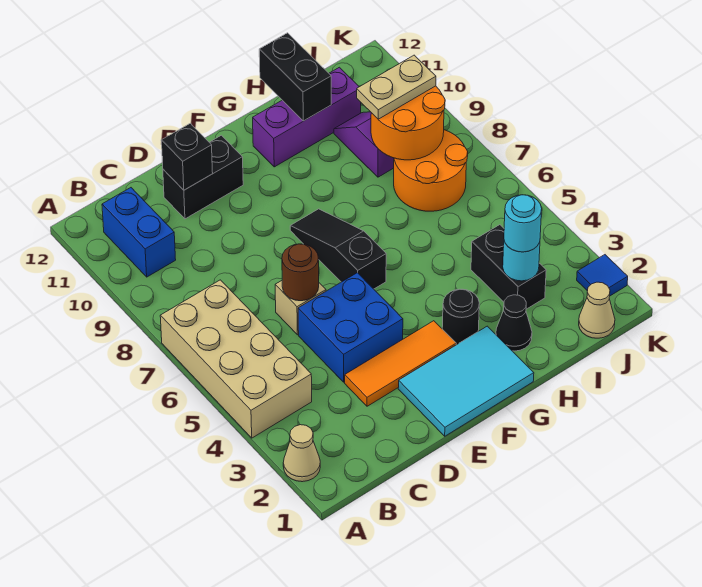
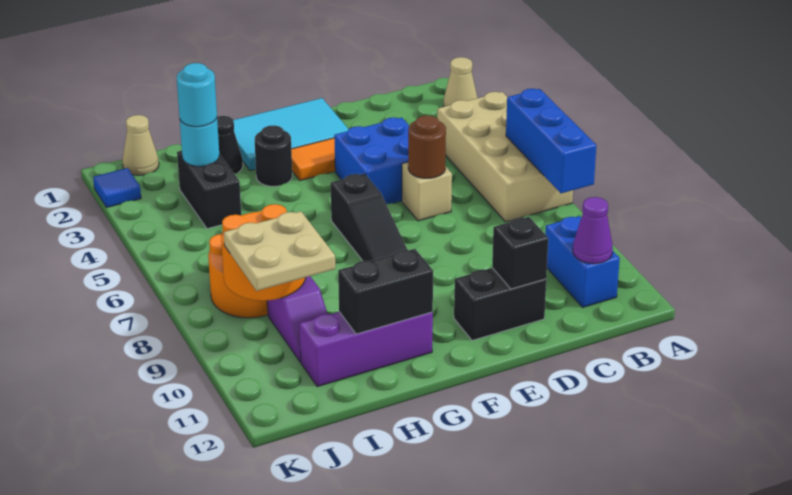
none -> blue 1x3 brick [506,89,596,193]
none -> purple 1x1 cone [573,197,613,264]
black 1x2 brick [259,33,331,121] -> black 1x2 brick turned to [338,249,433,334]
tan 1x2 plate [357,55,436,119] -> tan 2x2 plate [224,211,335,291]

